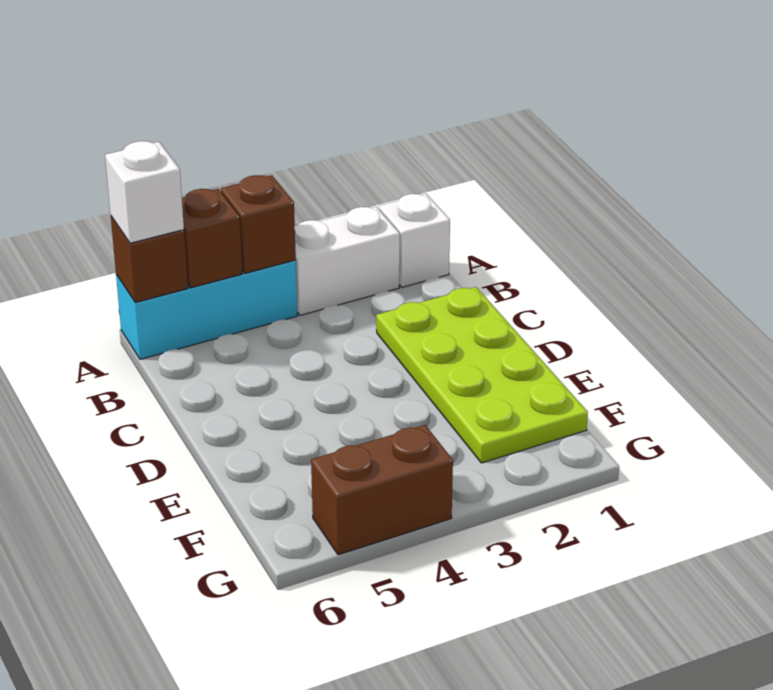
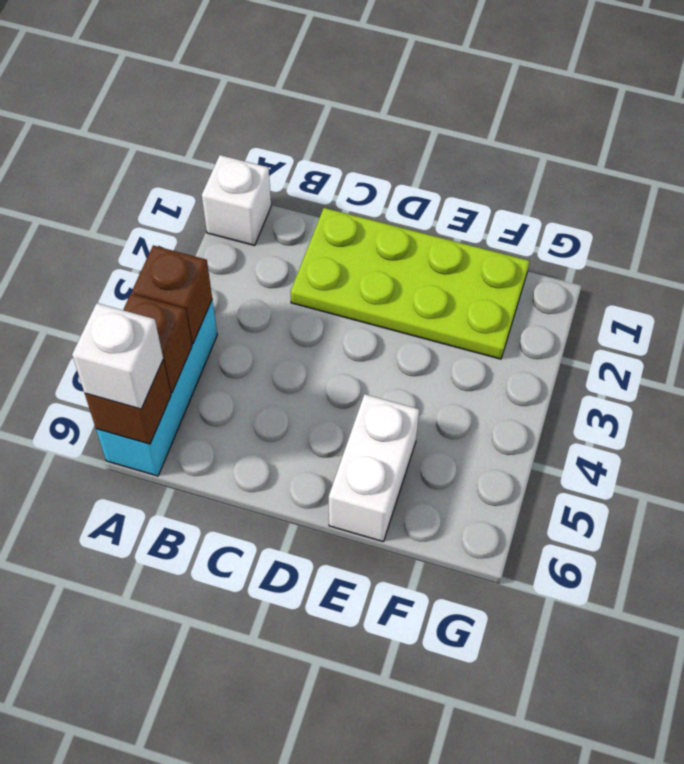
white 1x2 brick [295,207,400,315] -> white 1x2 brick moved to [329,394,419,542]
brown 1x2 brick [311,425,453,555] -> none

